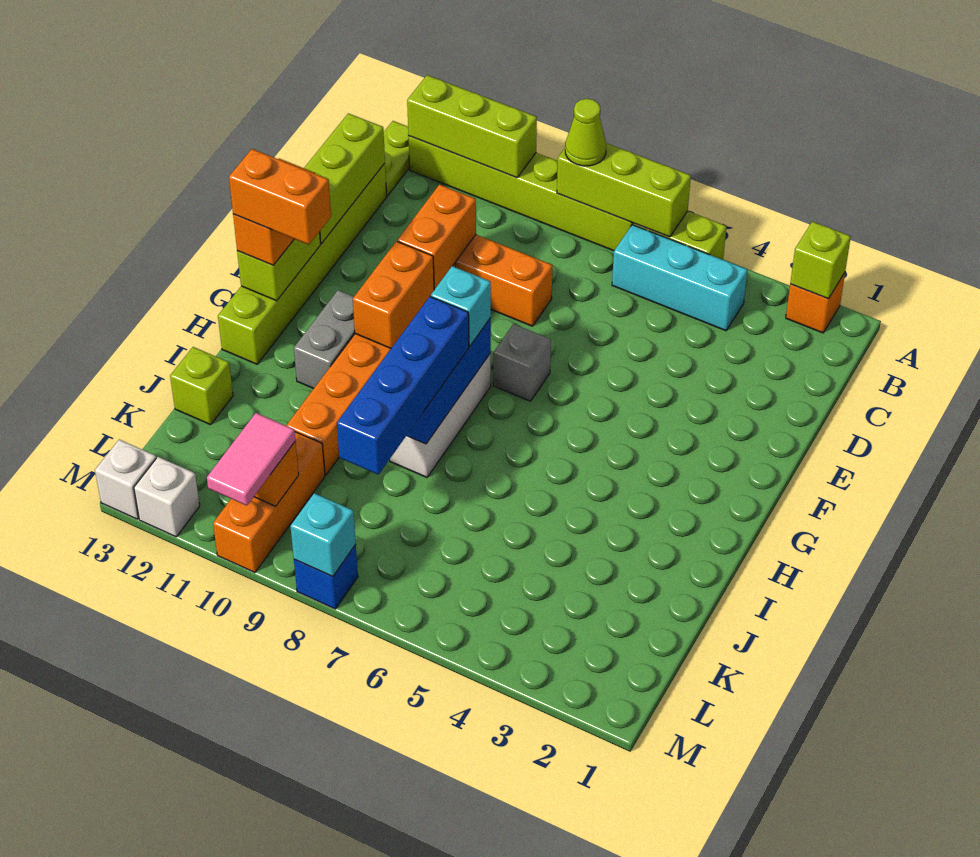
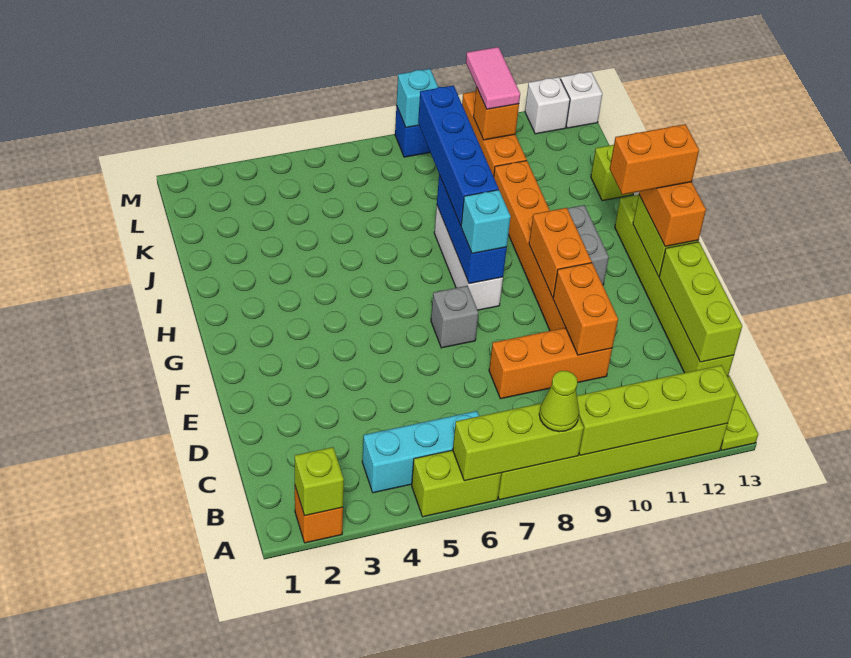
lime 1x3 brick [407,75,537,178] -> lime 1x4 brick [577,365,736,455]

